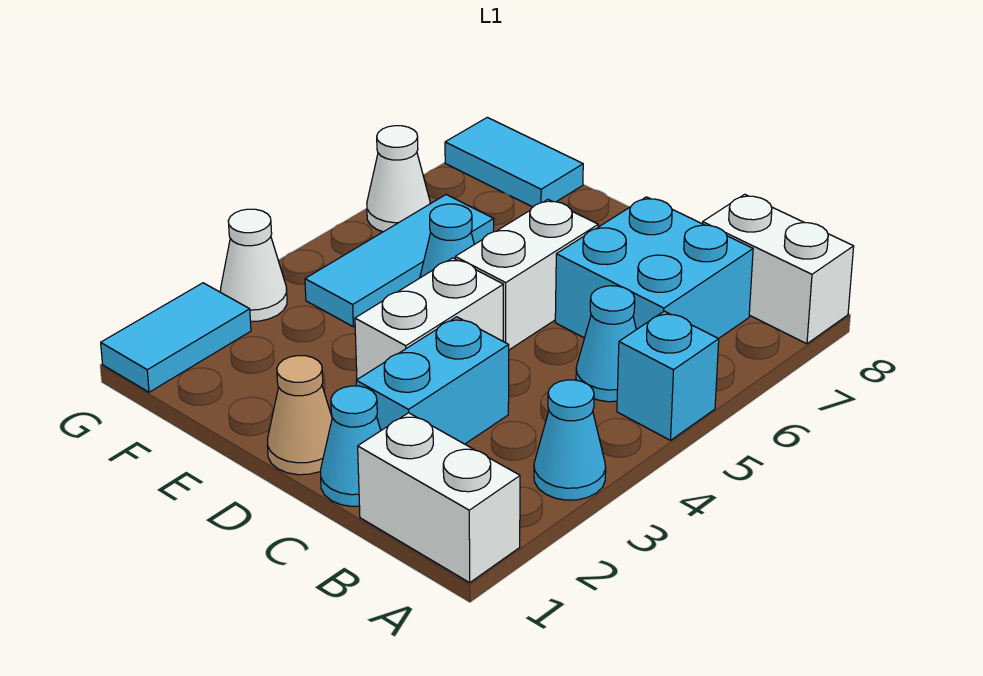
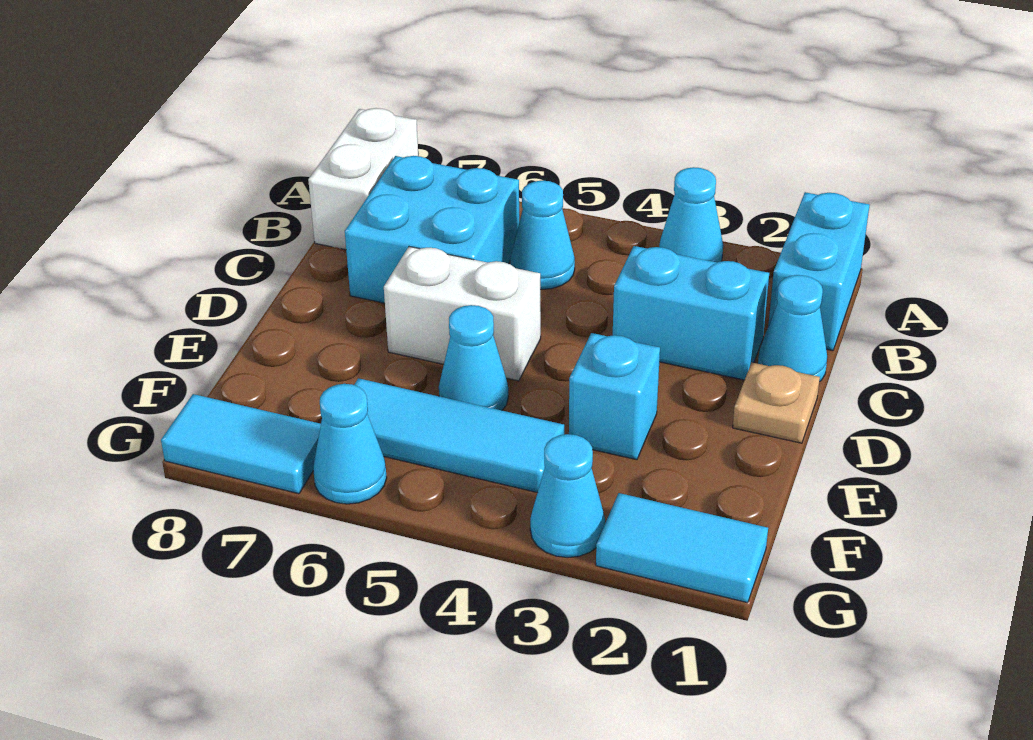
white 1x2 brick [358,413,520,583] -> cyan 1x2 brick [768,192,869,351]
cyan 1x1 brick [617,311,719,440] -> cyan 1x1 brick moved to [569,333,660,460]
tan 1x1 cone [267,356,332,475] -> tan 1x1 plate [733,363,820,443]
white 1x2 brick [355,258,503,379] -> none
cyan 1x2 tile [445,117,583,207] -> cyan 1x2 tile turned to [161,394,321,494]
white 1x1 cone [220,209,287,321] -> cyan 1x1 cone [530,434,605,558]
white 1x1 cone [367,126,430,232] -> cyan 1x1 cone [313,384,387,504]

